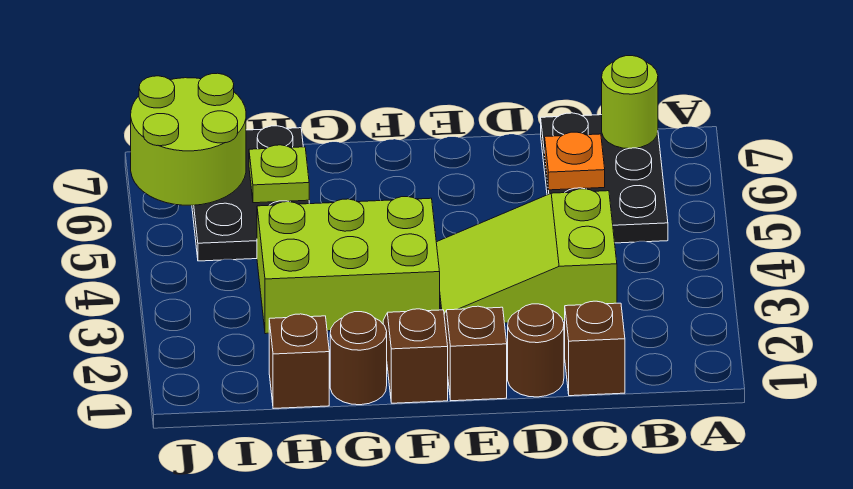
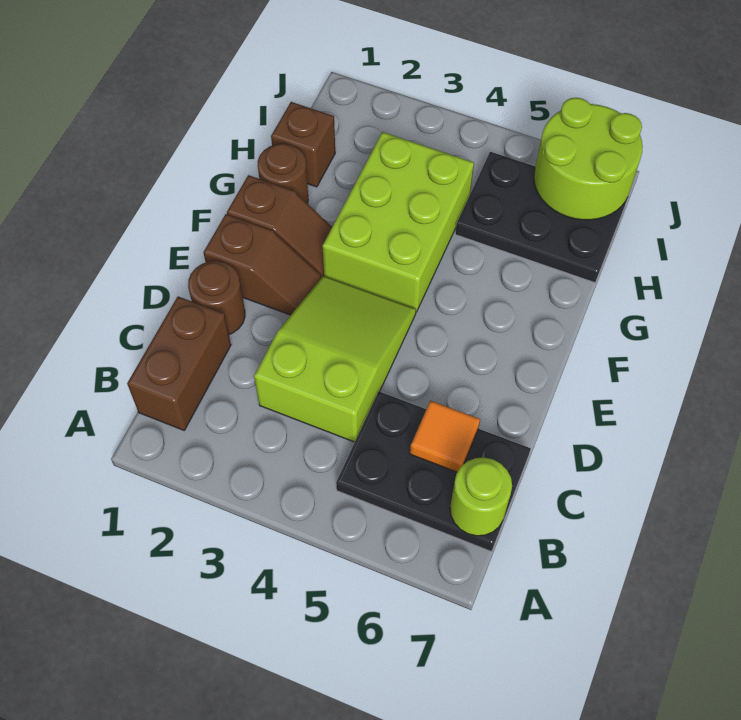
brown 1x1 brick [565,301,625,396] -> brown 1x2 brick [127,297,231,430]
orange 1x1 plate [545,132,605,190] -> orange 1x1 tile [410,401,480,472]
lime 1x1 plate [249,145,309,203] -> none

